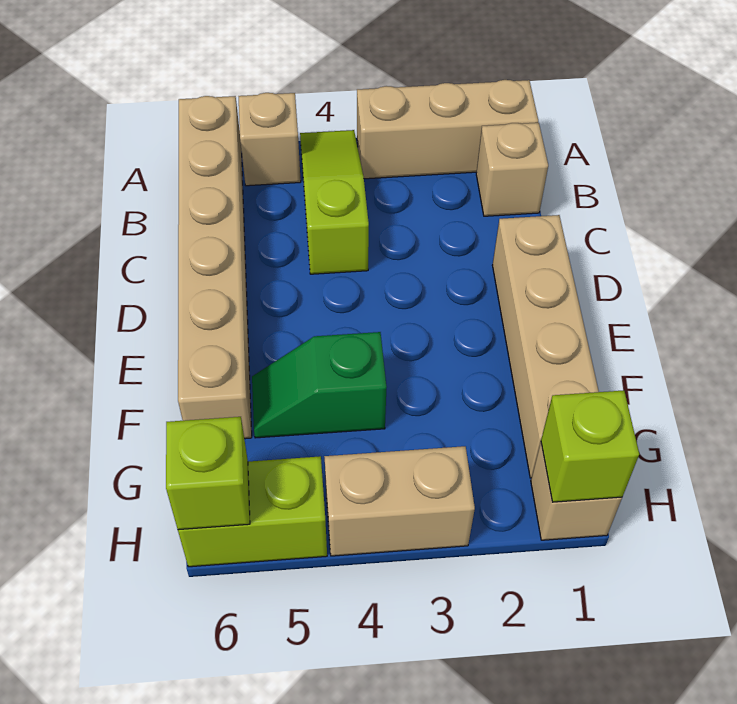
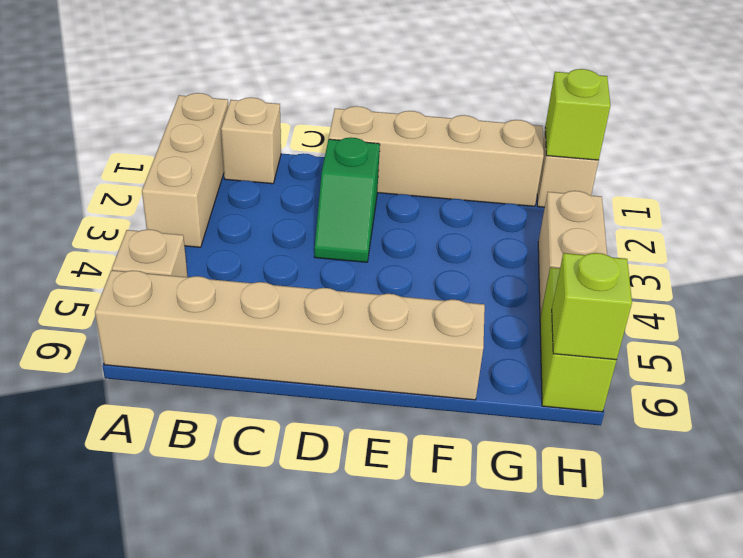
lime 1x3 slope [300,130,369,274] -> none
green 1x2 slope [252,332,387,438] -> green 1x2 slope moved to [314,137,380,262]

